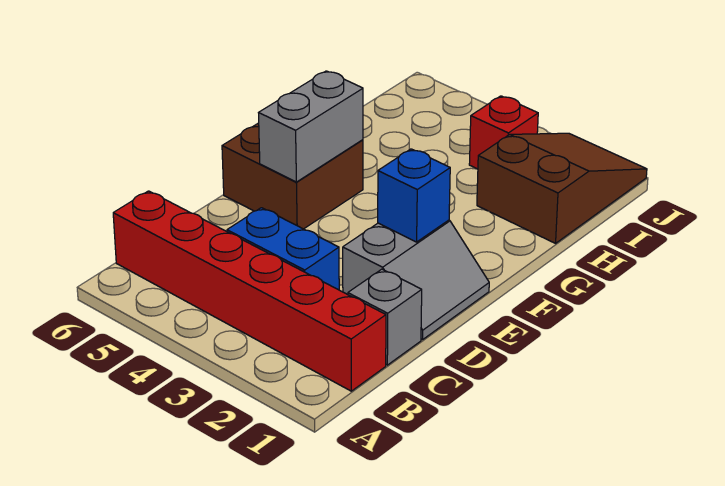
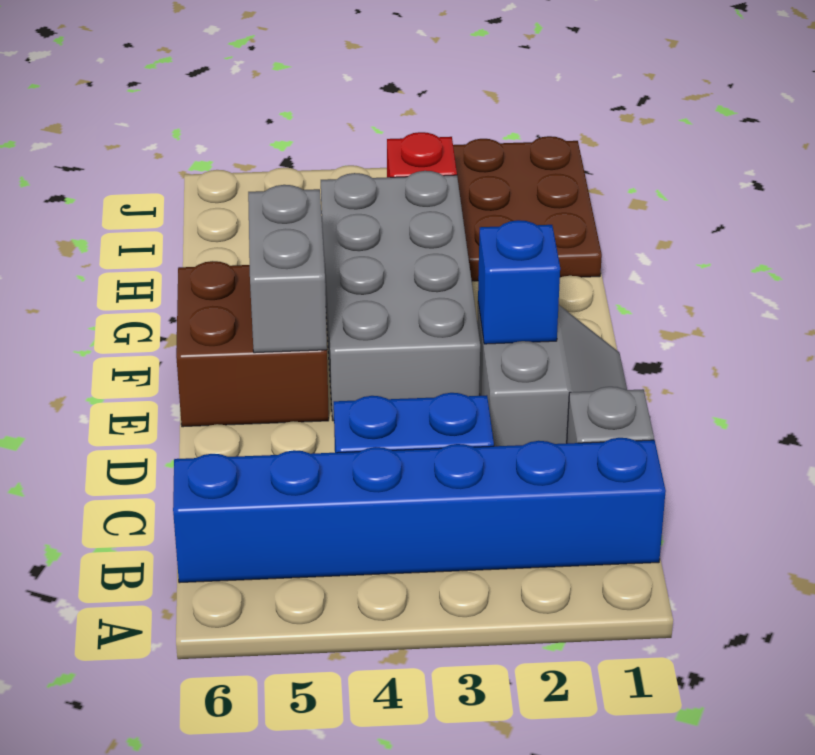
red 1x6 brick [113,191,386,391] -> blue 1x6 brick [173,438,666,583]
none -> grey 2x4 brick [321,171,480,421]
brown 2x3 slope [477,133,647,243] -> brown 2x3 plate [453,136,602,281]

